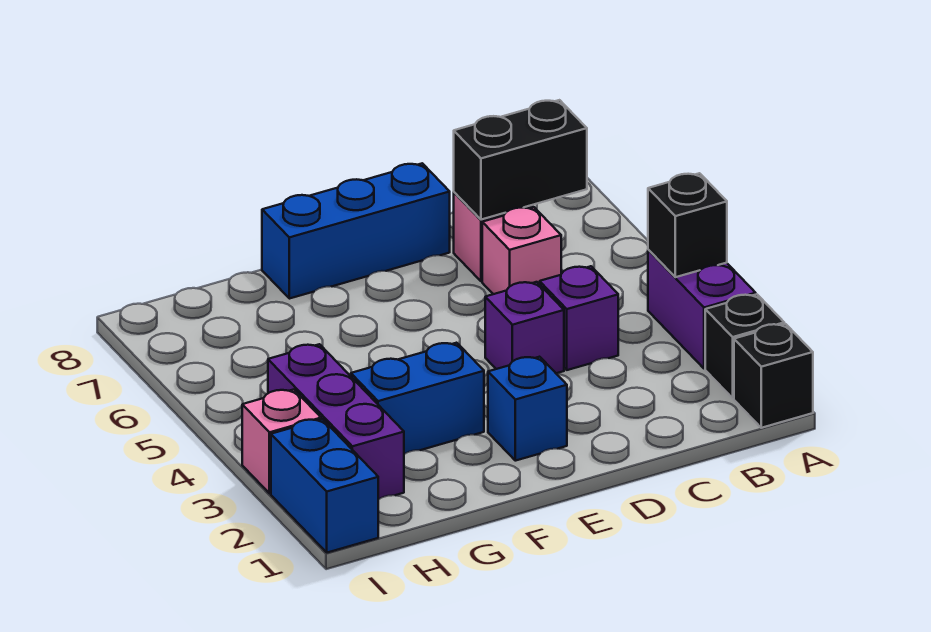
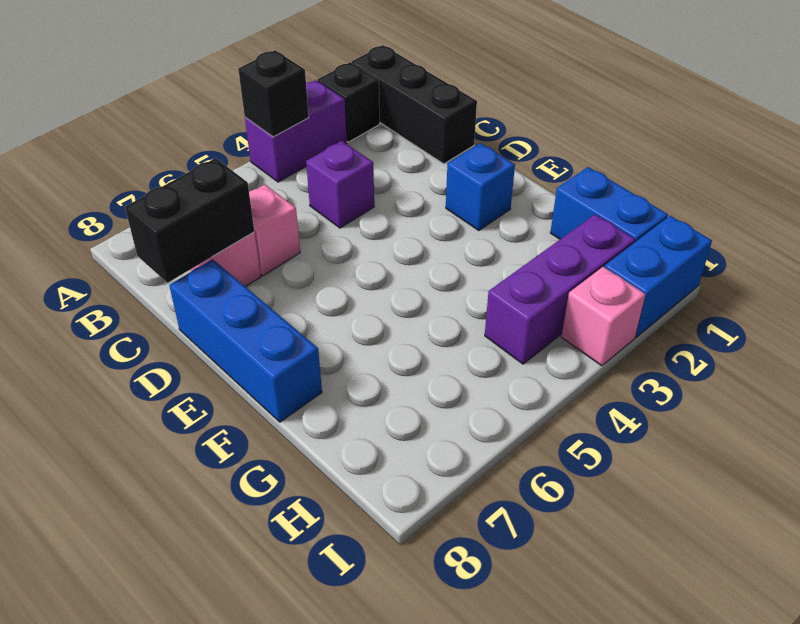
black 1x1 brick [734,324,813,428] -> black 1x3 brick [352,45,477,164]
black 1x2 brick [454,100,587,220] -> black 1x2 brick turned to [125,158,254,283]
purple 1x1 brick [485,282,564,373] -> none
blue 1x2 brick [351,343,484,454] -> blue 1x2 brick moved to [550,167,668,242]

